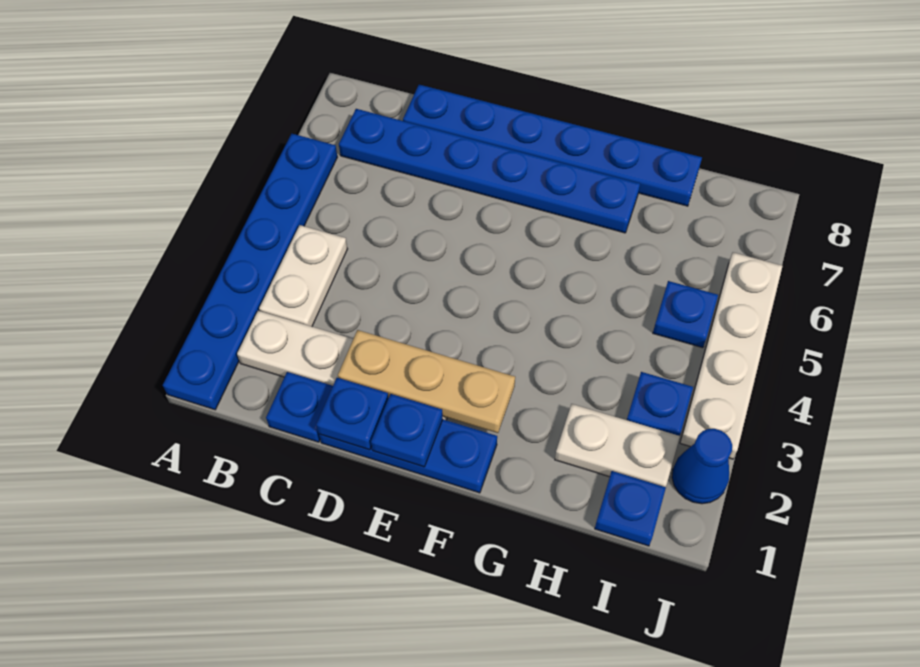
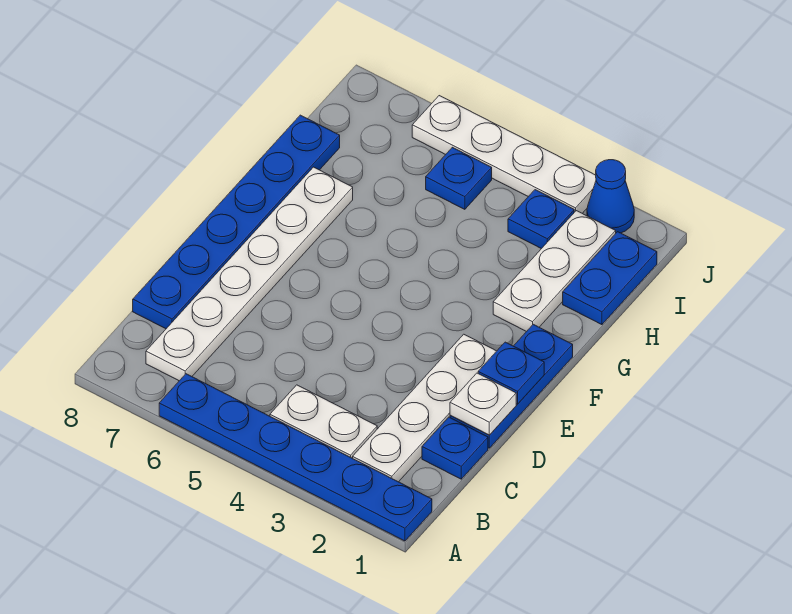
blue 1x6 plate [339,109,640,233] -> white 1x6 plate [146,167,353,381]
blue 1x1 plate [316,378,388,450] -> white 1x1 plate [450,373,516,435]
tan 1x3 plate [338,330,515,433] -> none
white 1x2 plate [555,404,680,487] -> white 1x3 plate [493,211,616,332]
blue 1x1 plate [595,471,666,546] -> blue 1x2 plate [563,232,657,325]

